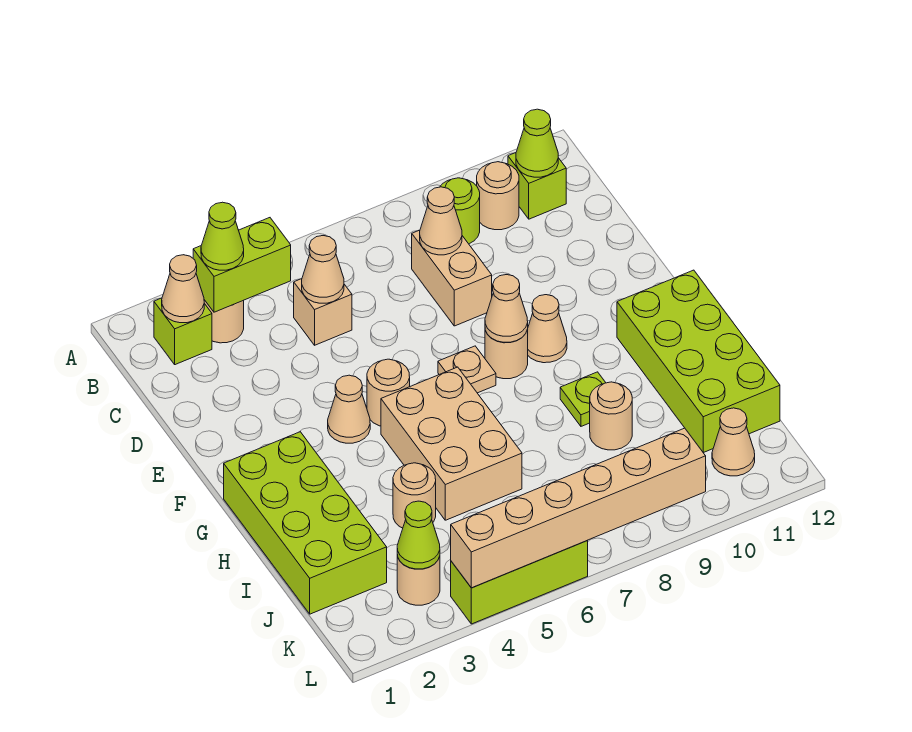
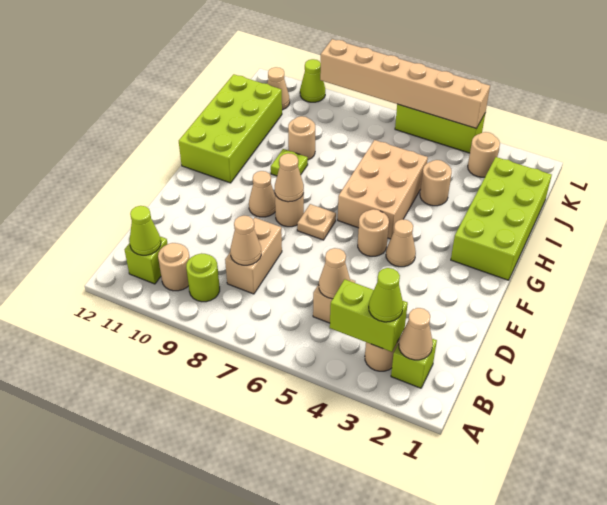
lime 1x1 cone [397,501,440,569] -> lime 1x1 cone moved to [300,59,325,102]

